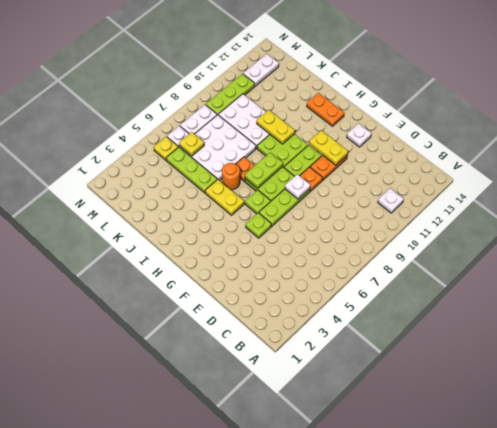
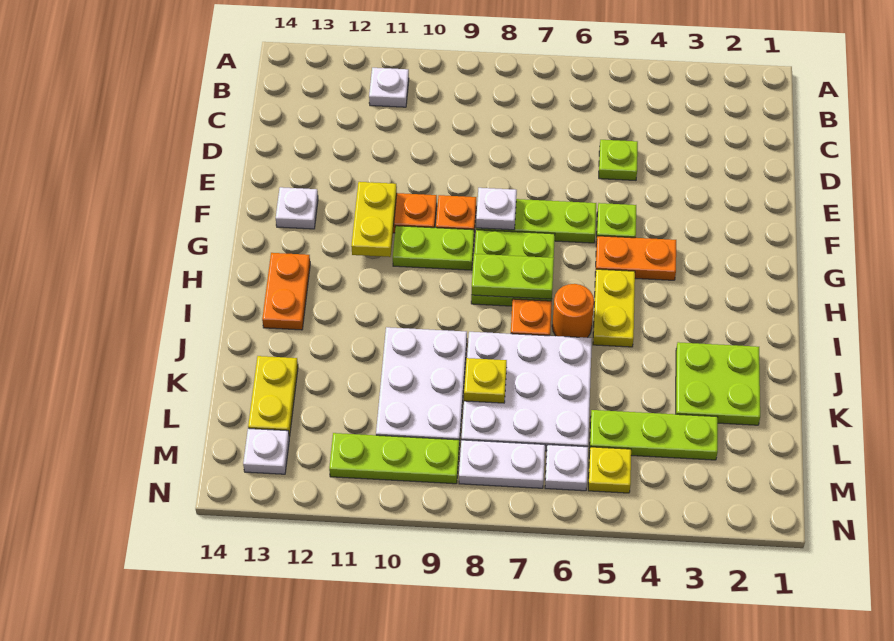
none -> orange 1x2 plate [595,236,676,280]
lime 1x1 plate [245,190,271,214] -> lime 1x1 plate moved to [599,140,638,180]
lime 2x2 plate [257,134,308,167] -> lime 2x2 plate moved to [676,342,760,425]
yellow 1x2 plate [257,110,295,144] -> yellow 1x2 plate moved to [248,356,298,437]
lime 1x3 plate [166,147,217,193] -> lime 1x3 plate turned to [590,410,718,460]
yellow 1x1 plate [179,132,204,156] -> yellow 1x1 plate moved to [464,358,507,403]
white 1x2 plate [243,54,279,86] -> white 1x1 plate [243,428,289,474]

